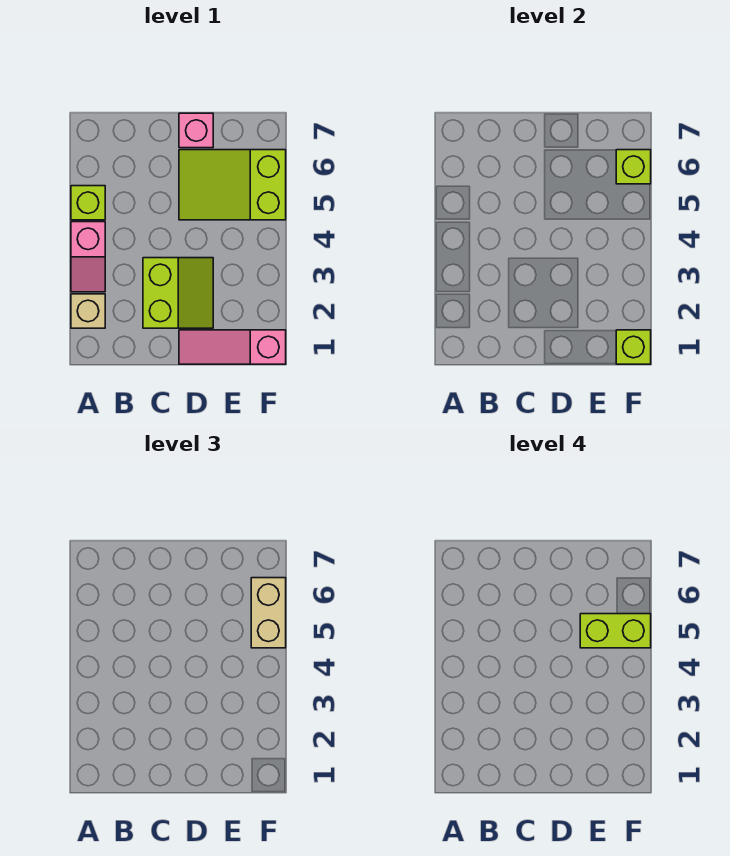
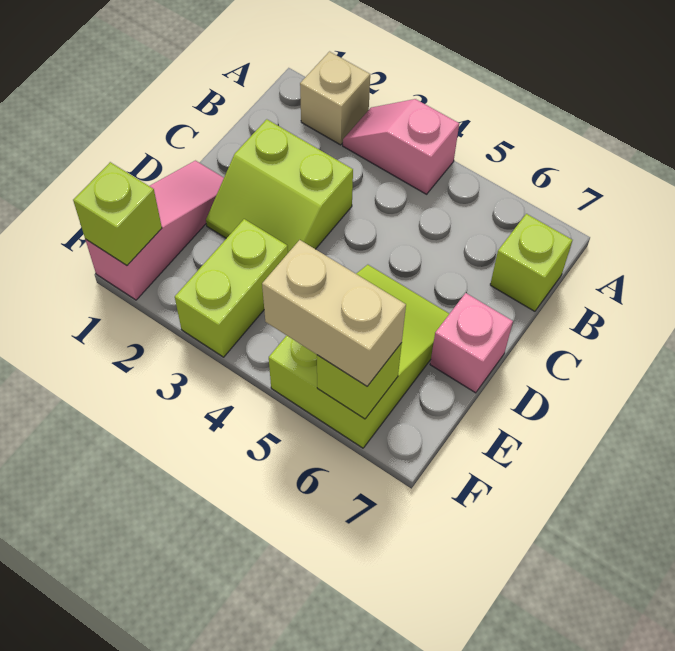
lime 1x1 brick [71,186,105,220] -> lime 1x1 brick moved to [490,214,572,311]
lime 1x2 brick [580,614,651,648] -> lime 1x2 brick moved to [175,219,288,357]

